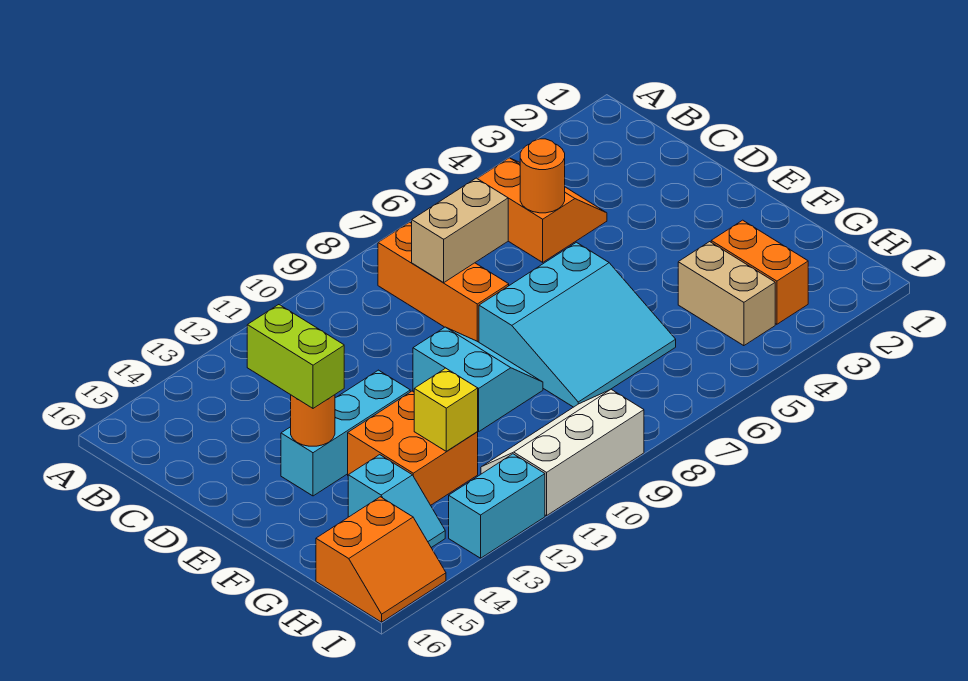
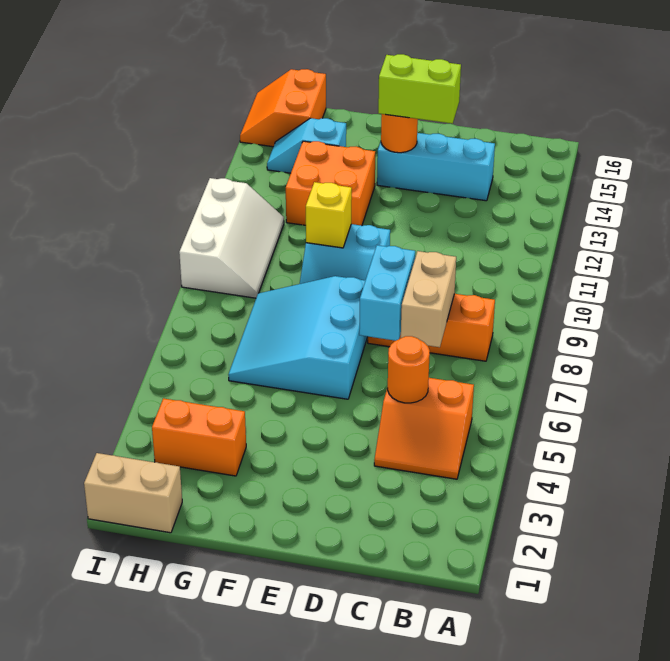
cyan 1x3 brick [281,370,410,496] -> cyan 1x3 brick turned to [377,133,495,201]
tan 1x2 brick [678,242,775,346] -> tan 1x2 brick moved to [84,453,182,533]
yellow 1x1 brick [414,368,478,452] -> yellow 1x1 brick moved to [306,182,352,248]
cyan 1x2 brick [449,454,545,558] -> cyan 1x2 brick moved to [359,245,416,341]

